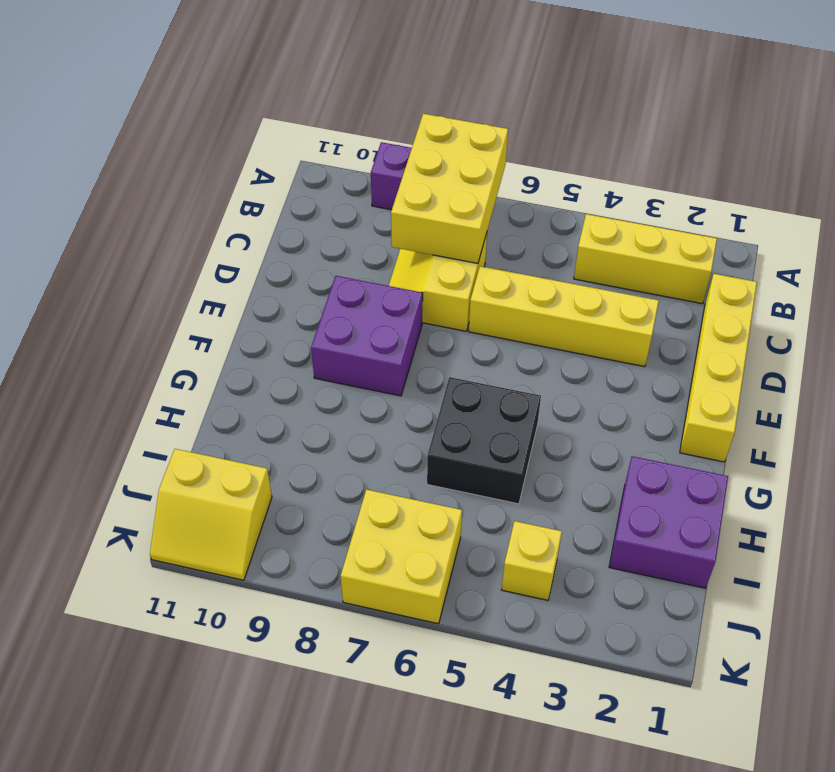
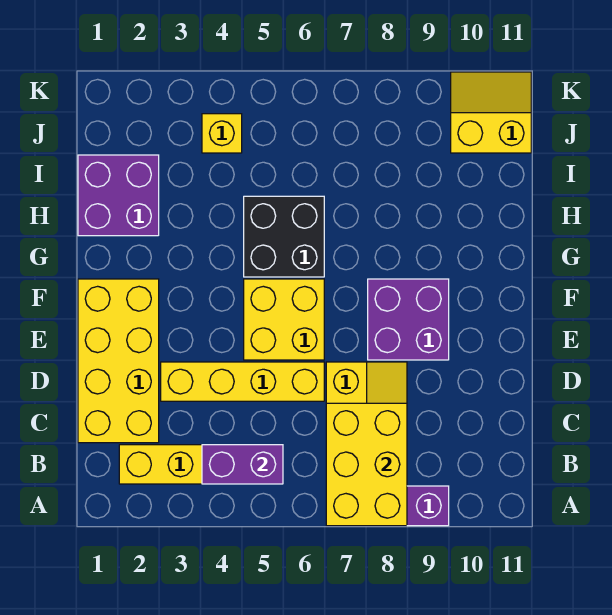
none -> purple 1x2 brick [202,445,283,484]
yellow 1x4 brick [680,274,757,462] -> yellow 2x4 brick [78,279,159,443]
yellow 2x2 brick [341,490,462,624] -> yellow 2x2 brick moved to [244,279,324,360]

